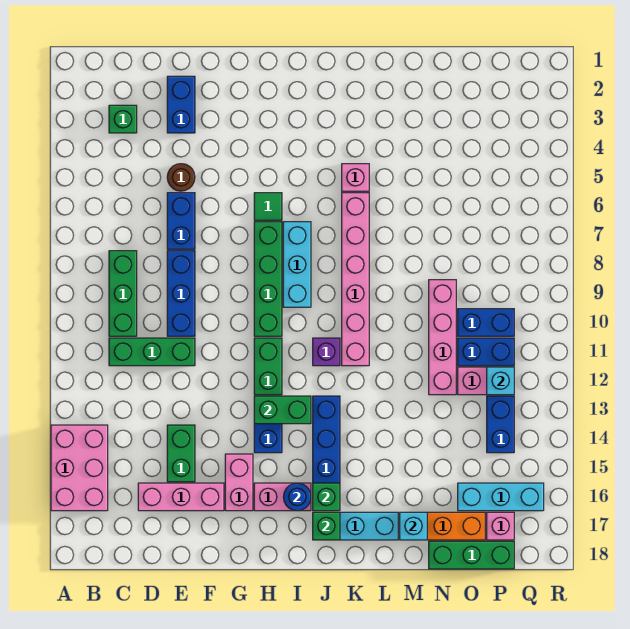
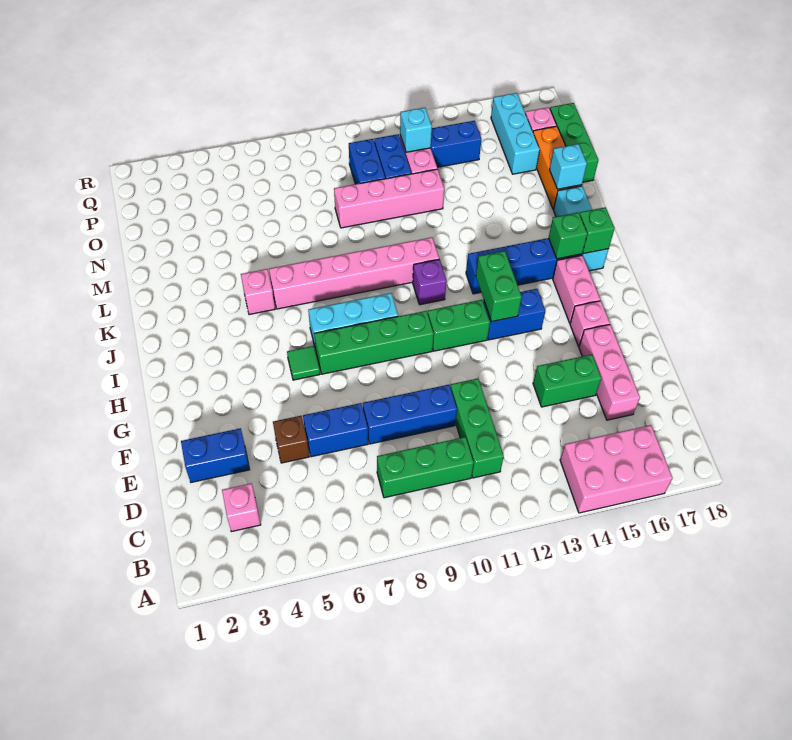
green 1x1 brick [109,105,137,133] -> pink 1x1 brick [222,483,261,532]
brown 1x1 round brick [167,164,195,191] -> brown 1x1 brick [273,416,309,463]
pink 1x2 brick [225,454,253,511] -> pink 1x1 brick [570,301,610,346]
blue 1x1 round brick [284,483,311,511] -> none

